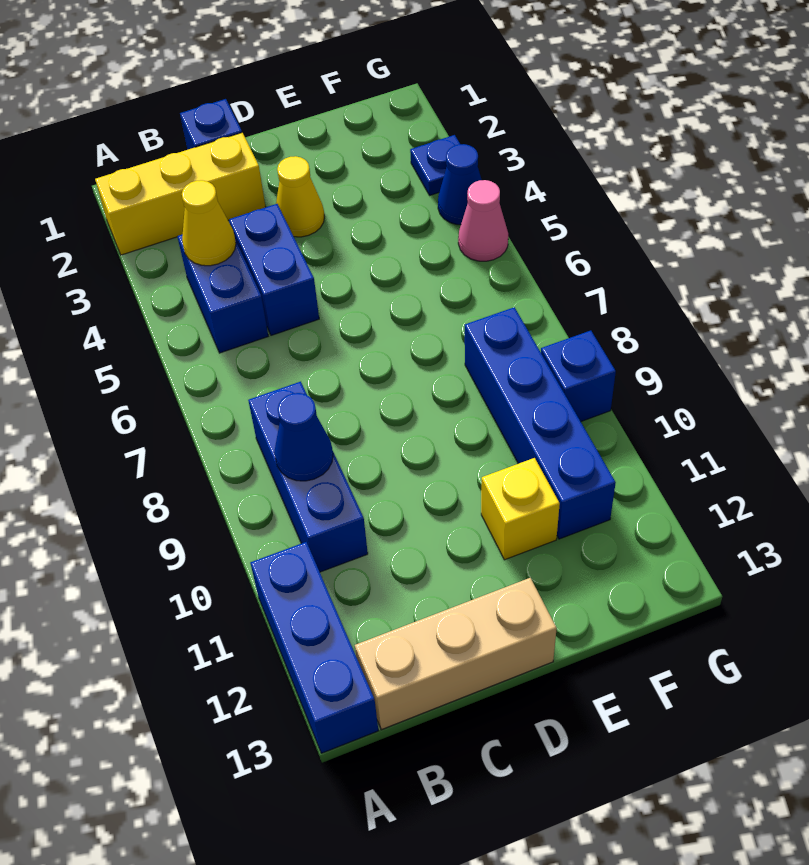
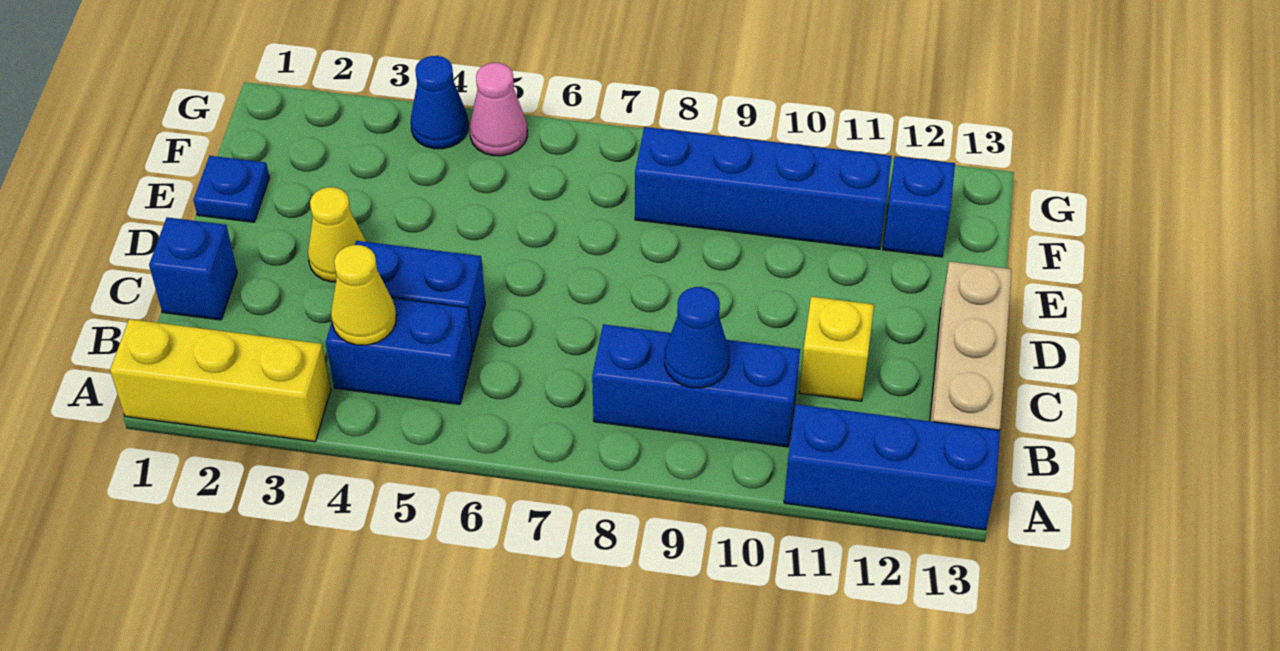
yellow 1x3 brick [95,133,265,255] -> yellow 1x3 brick turned to [110,319,331,441]
yellow 1x1 brick [481,458,560,560] -> yellow 1x1 brick moved to [799,297,874,401]
blue 1x1 plate [410,135,460,195] -> blue 1x1 plate moved to [194,156,269,222]
blue 1x1 brick [541,331,616,421] -> blue 1x1 brick moved to [883,156,955,257]

